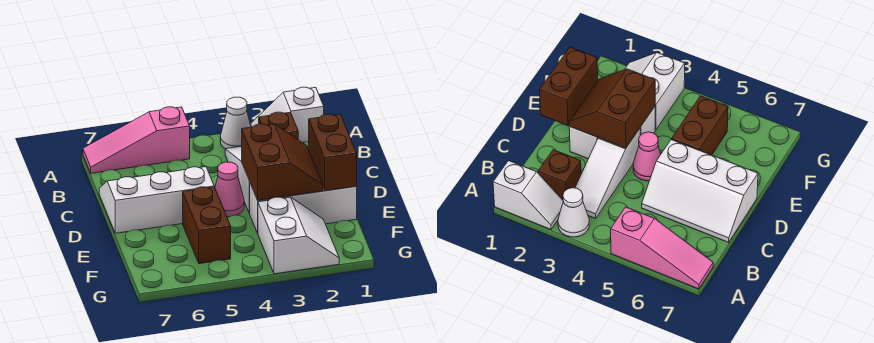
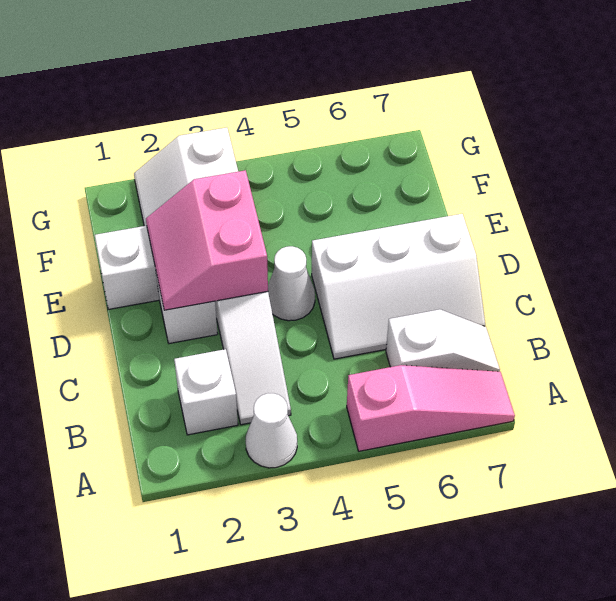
white 1x2 slope [251,87,324,143] -> white 1x2 slope moved to [386,309,500,372]
brown 1x1 brick [259,112,298,140] -> white 1x1 brick [174,349,238,435]
brown 1x2 brick [309,114,357,191] -> none
brown 2x2 slope [241,124,323,201] -> pink 2x2 slope [146,170,268,310]
pink 1x1 cone [215,162,244,217] -> white 1x1 cone [268,246,315,321]
brown 1x2 brick [183,187,231,264] -> none

